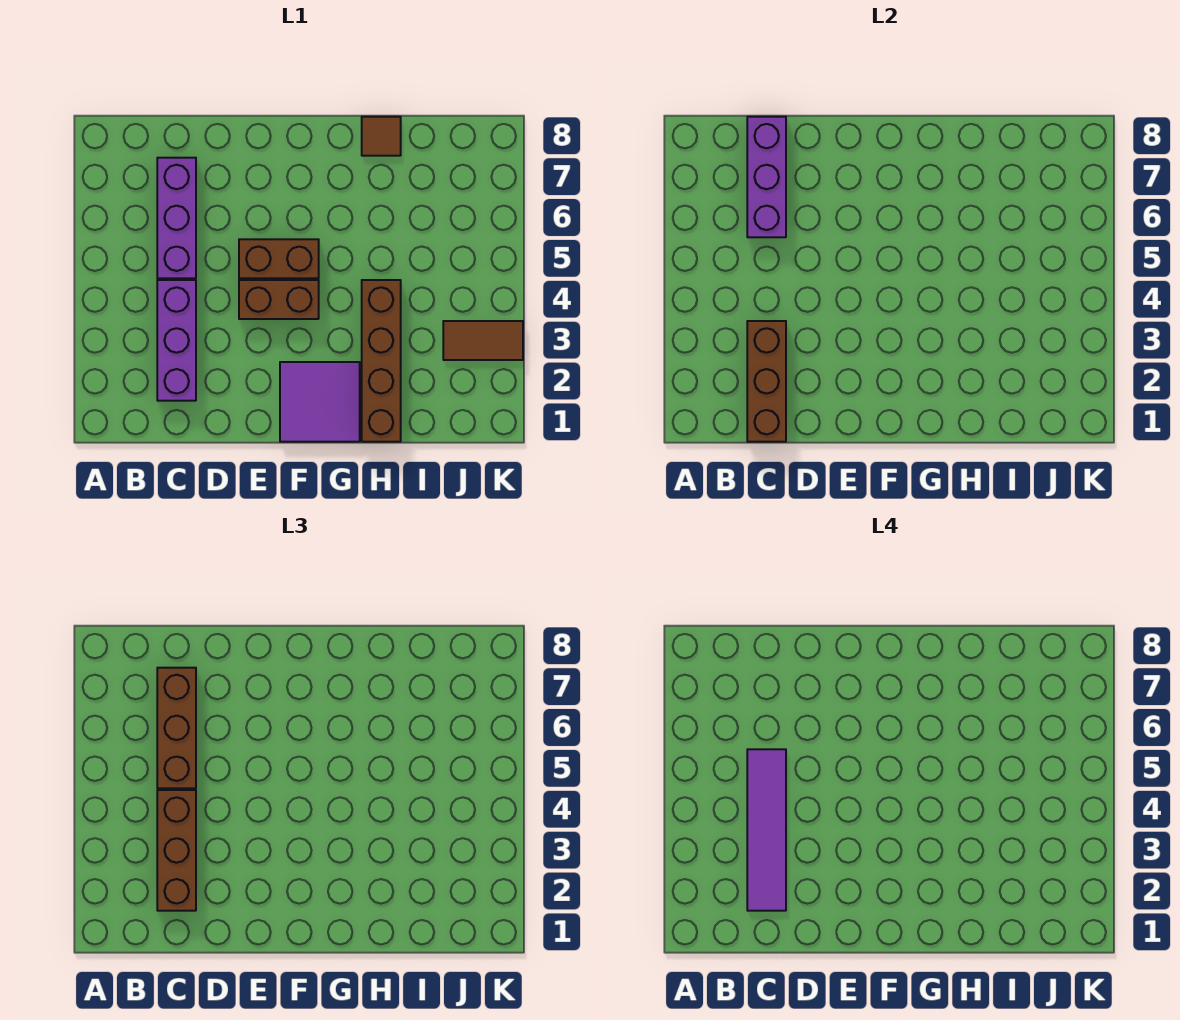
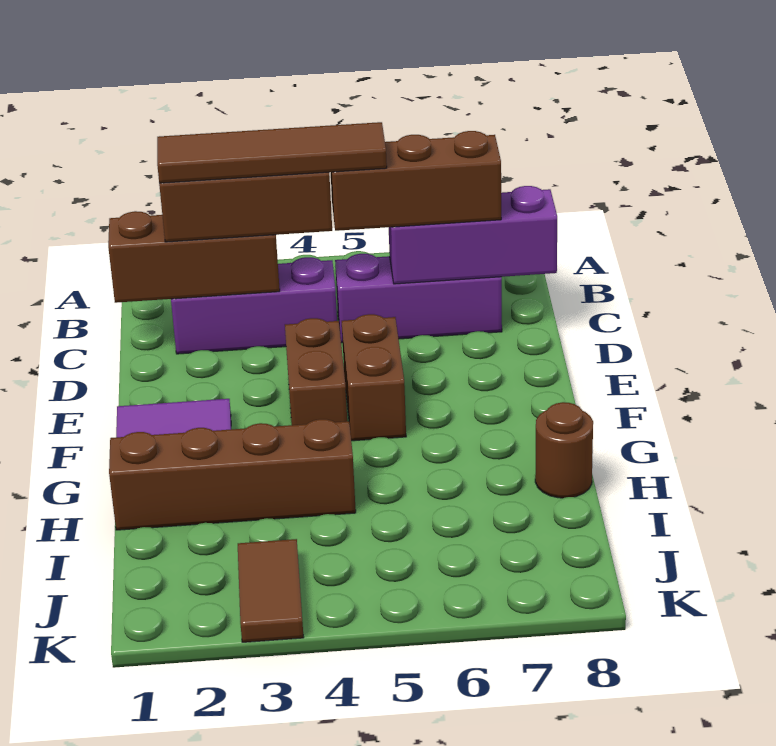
purple 1x4 tile [747,749,786,911] -> brown 1x4 tile [157,122,387,183]
brown 1x1 tile [362,117,401,156] -> brown 1x1 round brick [535,402,593,498]

